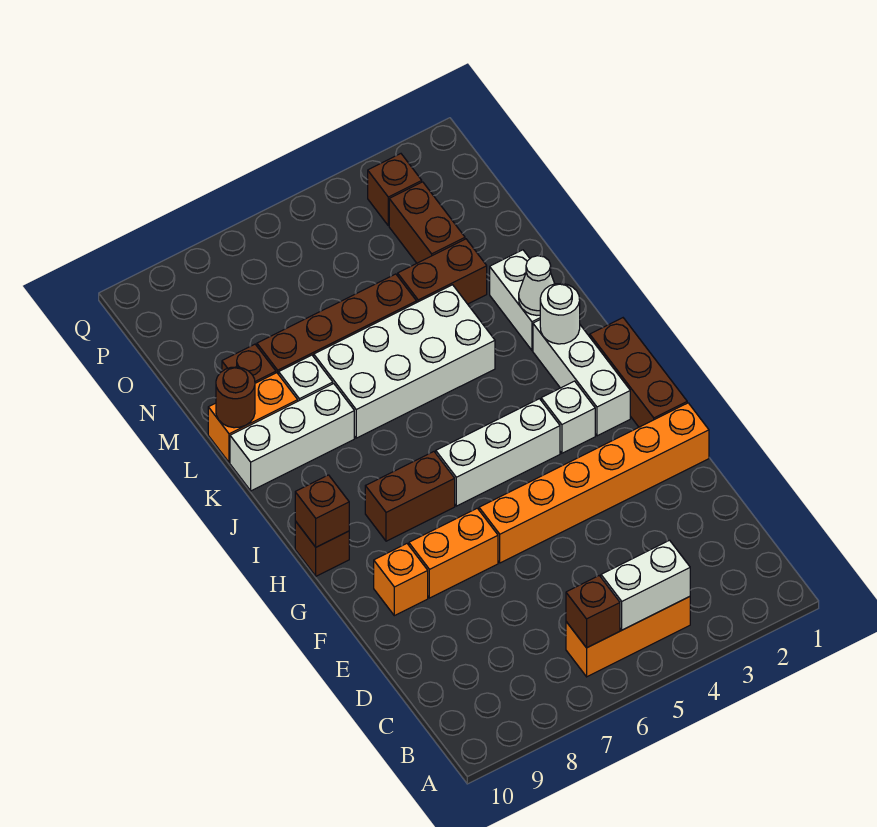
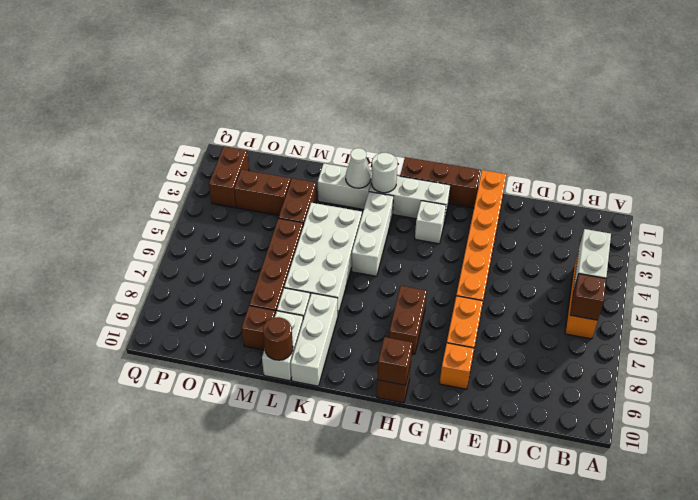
white 1x3 brick [436,399,560,506] -> white 1x3 brick moved to [352,192,393,276]
orange 1x2 brick [208,373,298,462] -> white 1x2 brick [262,311,303,381]
brown 1x1 brick [368,154,422,226] -> brown 1x2 brick [209,146,249,208]

